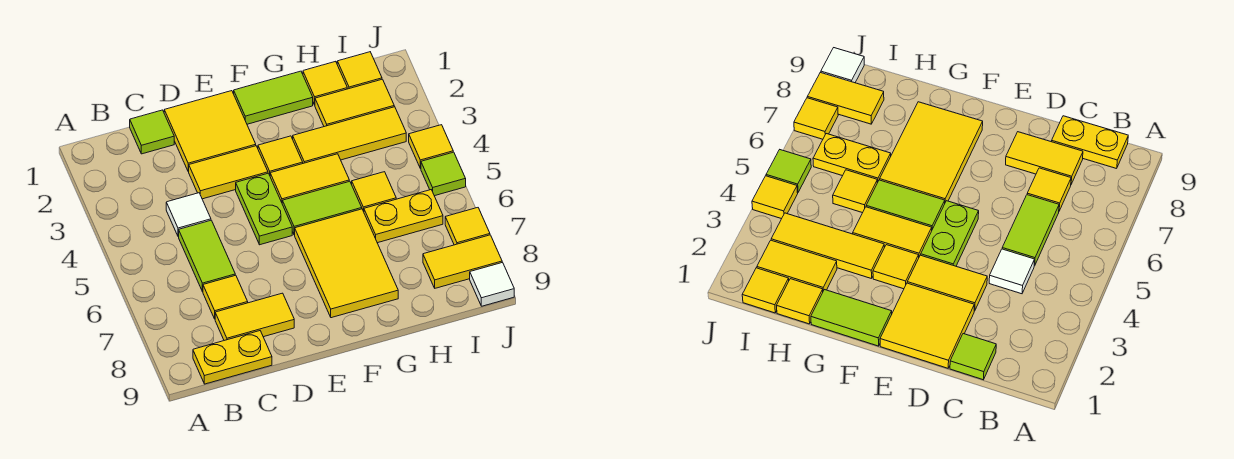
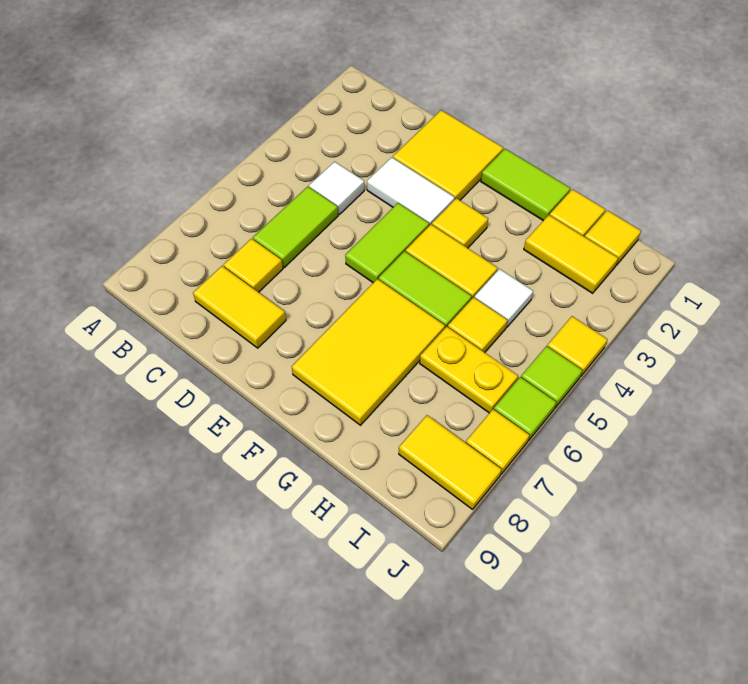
yellow 1x2 plate [193,331,272,384] -> none
lime 1x1 tile [130,110,174,154] -> lime 1x1 tile moved to [494,377,556,441]
yellow 1x2 tile [189,146,268,199] -> white 1x2 tile [367,157,455,226]
lime 1x2 plate [236,173,292,245] -> lime 1x2 tile [345,203,429,283]
yellow 1x3 tile [293,107,406,163] -> none
white 1x1 tile [470,262,514,306] -> white 1x1 tile moved to [475,269,533,327]

